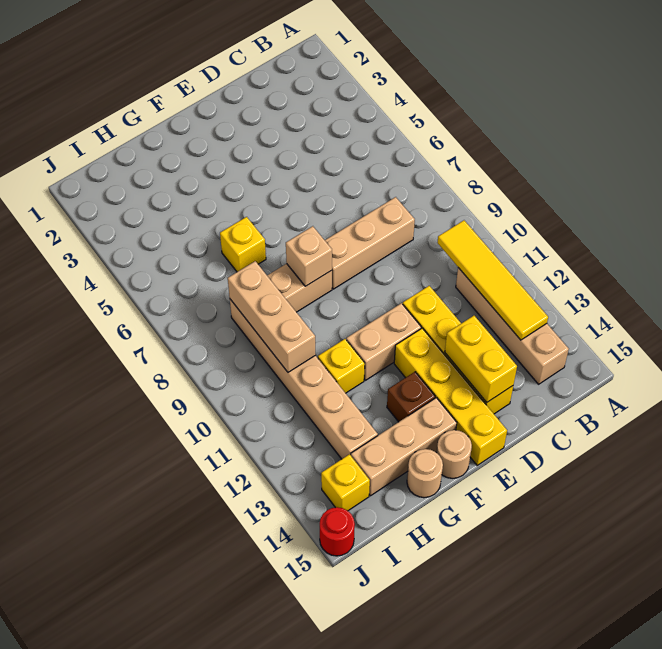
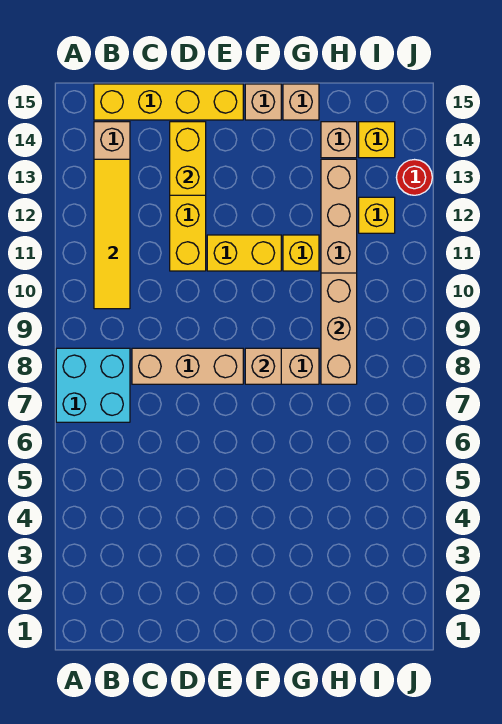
none -> cyan 2x2 brick [56,348,130,422]
tan 1x2 brick [346,303,421,380] -> yellow 1x2 brick [207,235,281,271]
yellow 1x4 brick [394,328,507,465] -> yellow 1x4 brick turned to [94,84,243,120]
brown 1x1 brick [387,372,435,422] -> none
tan 1x3 brick [351,398,457,496] -> tan 1x1 brick [321,122,357,158]
tan 1x1 round brick [437,430,472,478] -> tan 1x1 brick [245,84,281,120]
yellow 1x1 brick [220,217,266,272] -> yellow 1x1 brick moved to [359,197,395,233]
tan 1x1 round brick [407,449,443,498] -> tan 1x1 brick [283,84,319,120]
red 1x1 round brick [320,507,355,556] -> red 1x1 round brick moved to [396,160,432,195]

